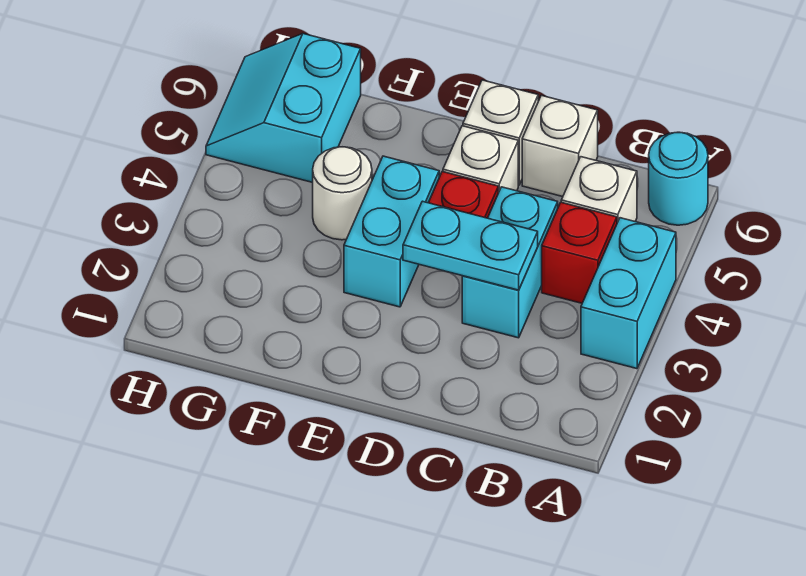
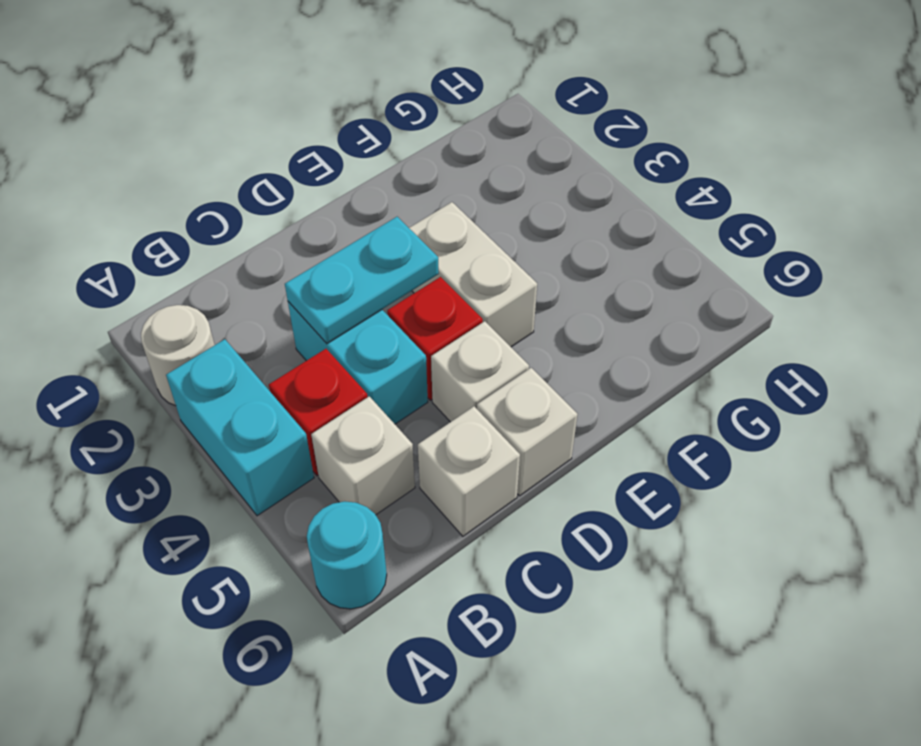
cyan 1x2 brick [344,156,439,307] -> white 1x2 brick [409,202,537,347]
white 1x1 round brick [313,147,372,240] -> white 1x1 round brick moved to [141,305,215,406]
cyan 2x2 slope [206,34,361,183] -> none

